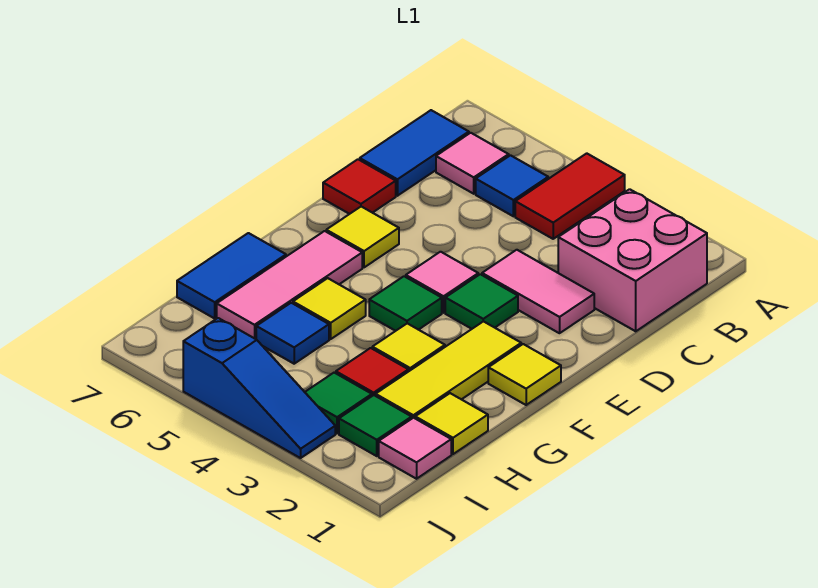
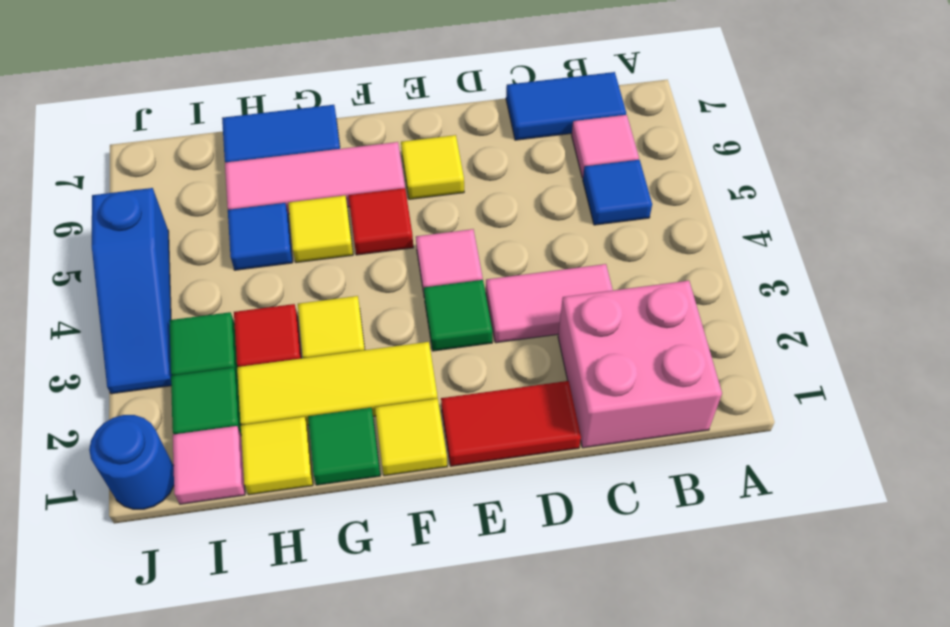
red 1x2 tile [515,153,625,239] -> red 1x2 tile moved to [441,381,581,466]
pink 1x2 tile [482,250,594,333] -> pink 1x2 tile turned to [486,264,613,343]
red 1x1 tile [323,159,396,214] -> red 1x1 tile moved to [348,188,413,255]
green 1x1 tile [369,276,442,331] -> green 1x1 tile moved to [308,408,380,485]
none -> blue 1x1 round brick [89,415,174,509]

